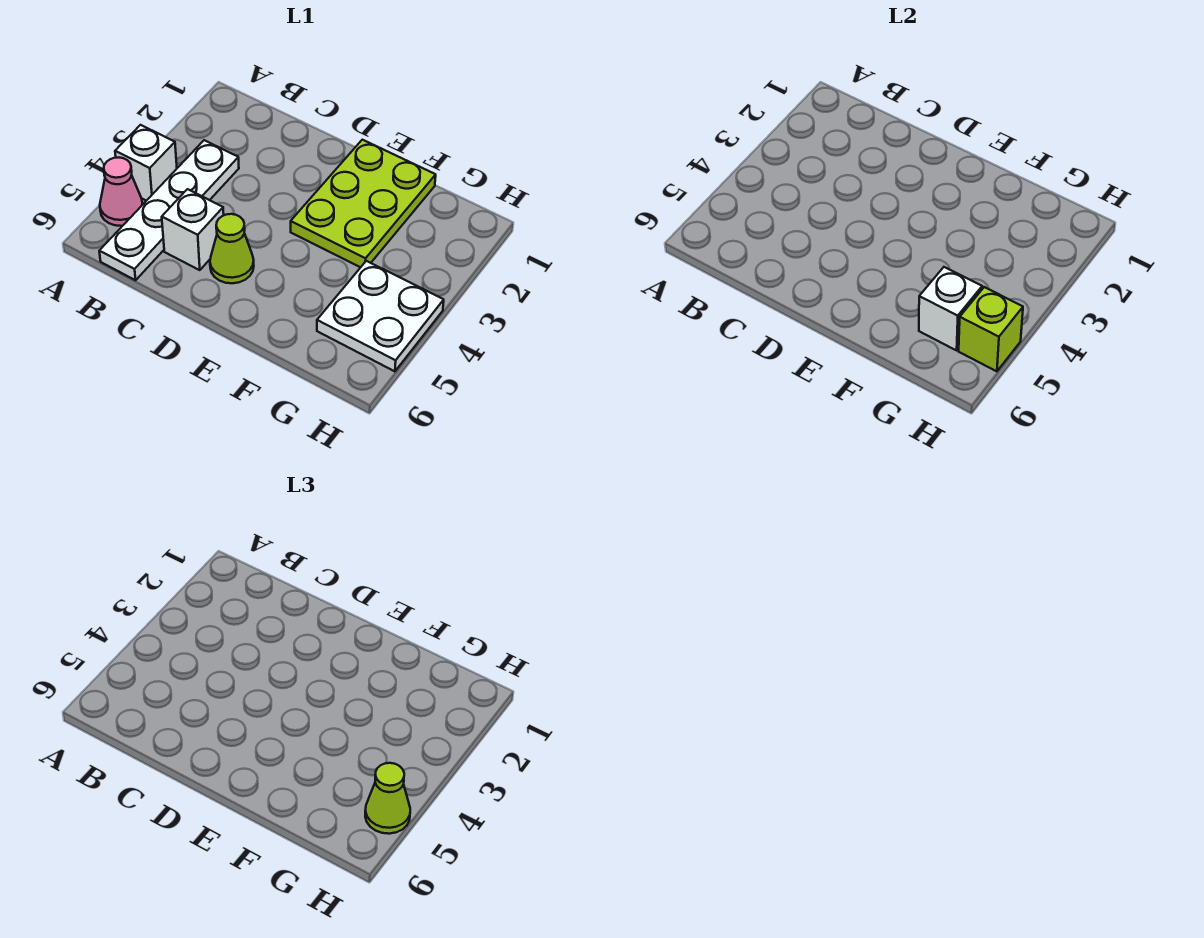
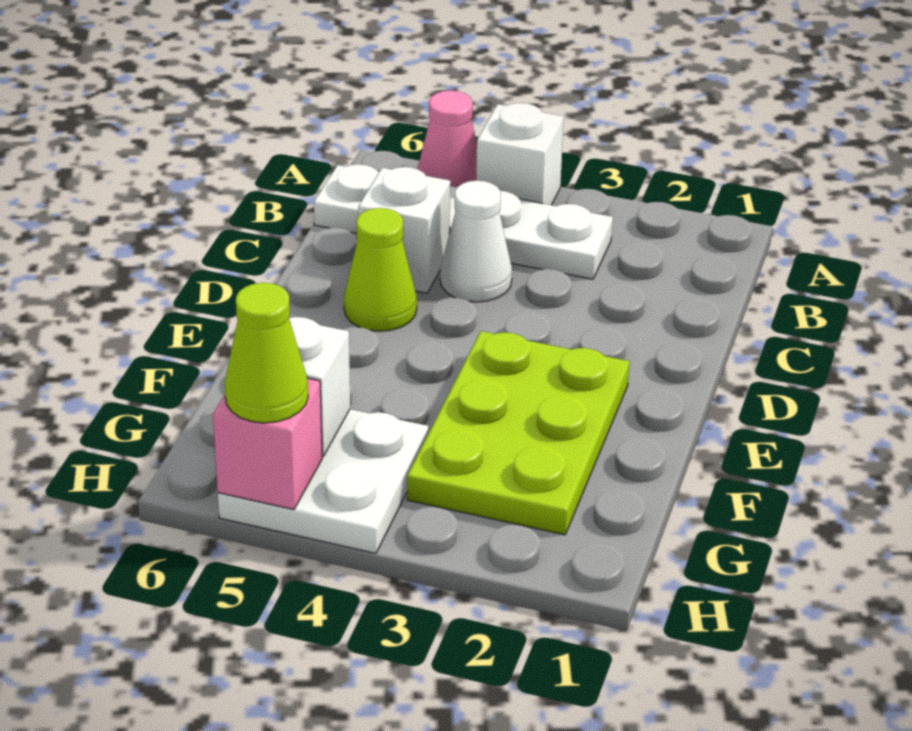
none -> white 1x1 cone [440,181,512,302]
lime 2x3 plate [291,140,436,267] -> lime 2x3 plate turned to [407,331,630,535]
lime 1x1 brick [959,287,1023,371] -> pink 1x1 brick [213,378,322,510]

